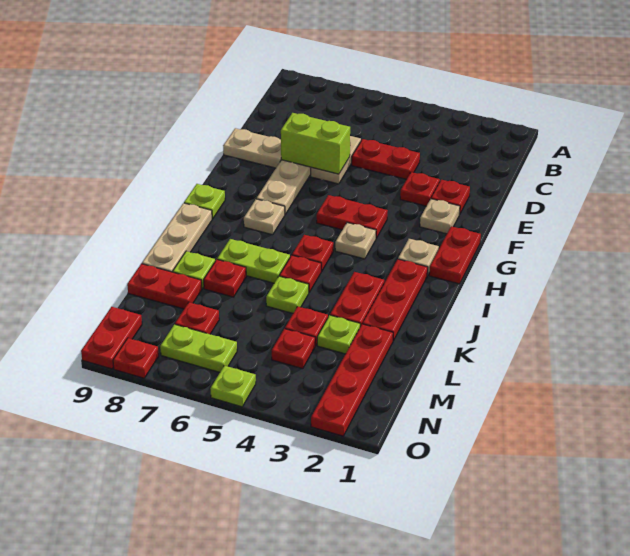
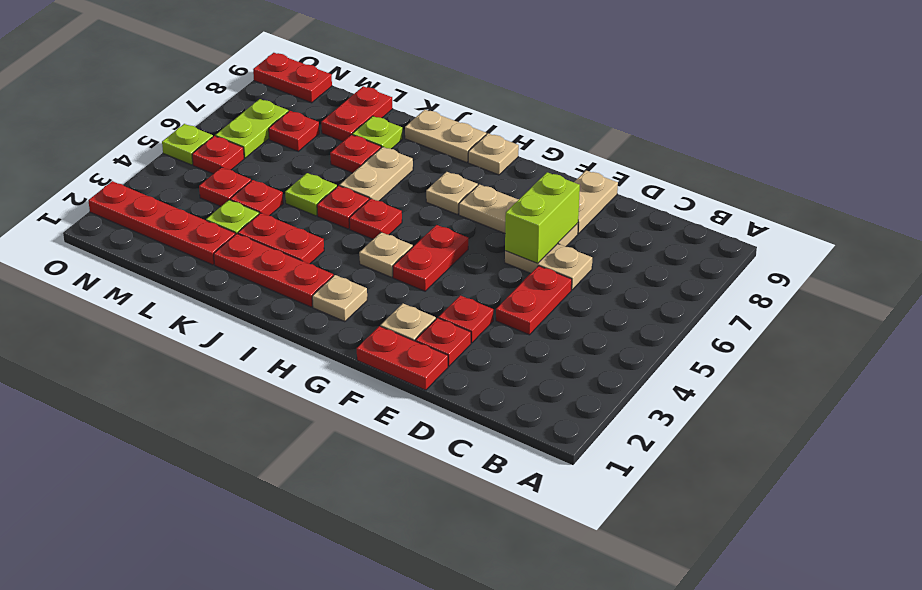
red 1x2 plate [429,226,481,284] -> red 1x2 plate moved to [357,326,448,390]
lime 1x1 plate [184,184,225,219] -> tan 1x1 plate [468,134,519,175]
tan 1x3 plate [142,203,212,272] -> tan 1x2 plate [405,110,486,163]
lime 1x2 plate [217,239,290,283] -> tan 1x2 plate [340,147,413,201]
red 1x1 plate [113,338,159,378] -> red 1x1 plate moved to [192,136,244,174]

